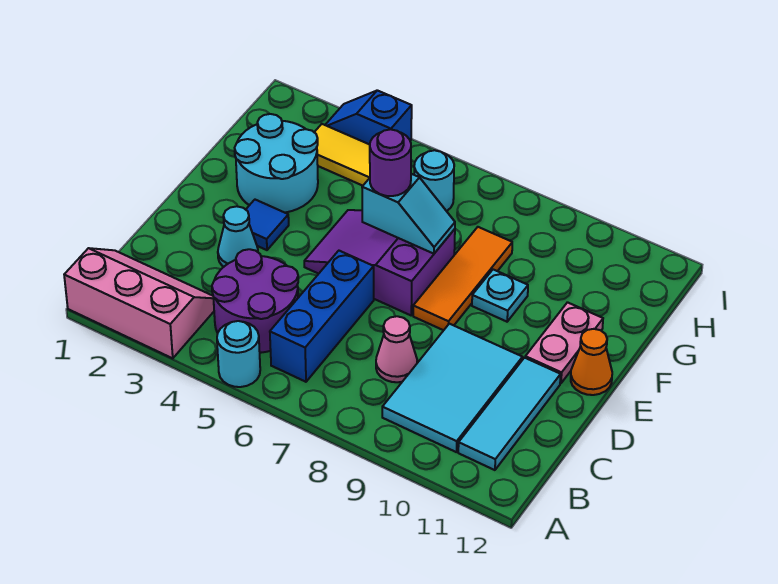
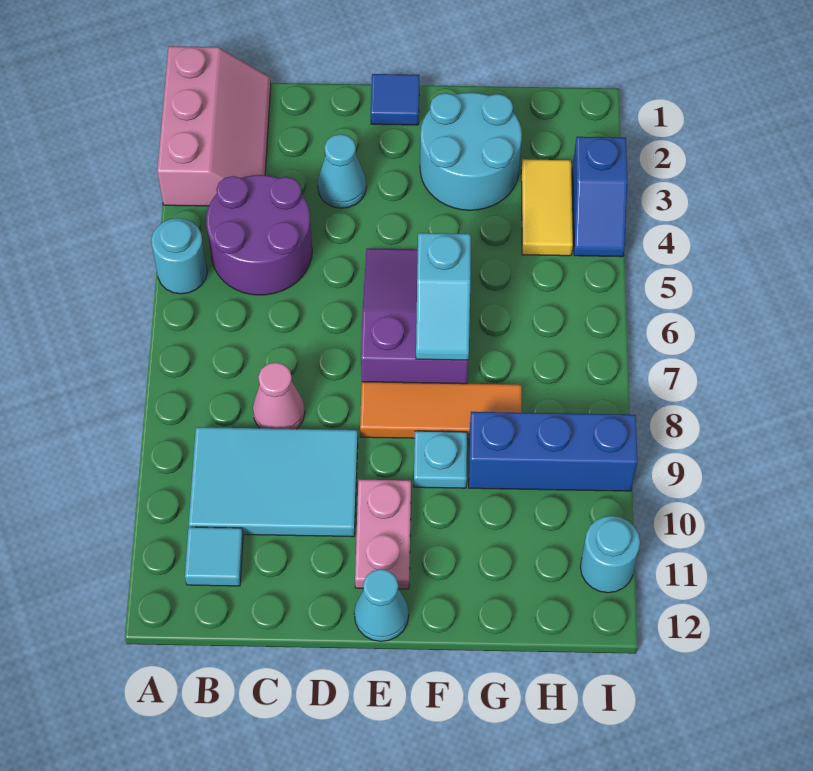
blue 1x3 brick [270,251,374,382] -> blue 1x3 brick moved to [469,412,637,491]
cyan 1x3 tile [458,358,561,470] -> cyan 1x1 tile [185,527,243,586]
blue 1x1 tile [246,200,289,250] -> blue 1x1 tile moved to [371,74,419,125]
pink 1x2 plate [525,302,603,383] -> pink 1x2 plate turned to [355,480,411,589]
orange 1x1 cone [571,329,612,395] -> cyan 1x1 cone [354,569,409,641]
purple 1x1 round brick [370,129,411,196] -> none
cyan 1x1 round brick [414,150,454,211] -> cyan 1x1 round brick moved to [580,516,640,593]
blue 1x2 slope [326,90,412,144] -> blue 1x2 slope turned to [572,137,627,257]

